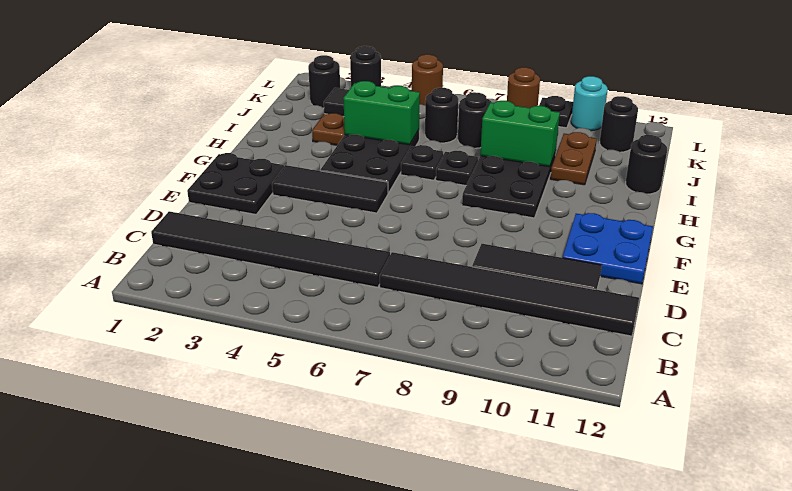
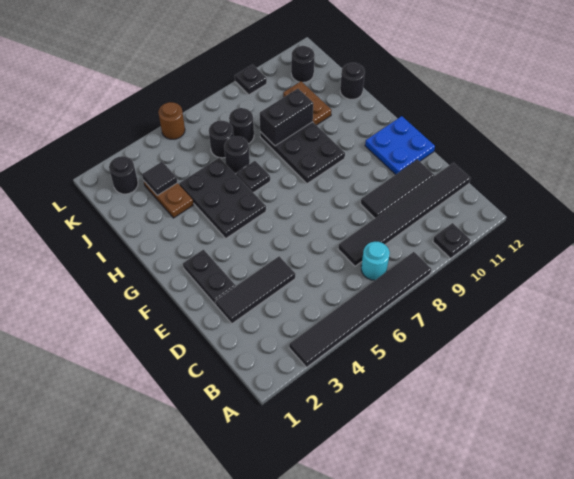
black 1x6 tile [151,211,390,287] -> black 1x6 tile moved to [289,252,431,367]
black 2x2 plate [187,153,284,214] -> black 1x2 plate [183,250,236,304]
black 1x3 tile [272,165,388,213] -> black 1x3 tile moved to [215,256,295,324]
black 1x1 plate [436,151,478,186] -> black 1x1 plate moved to [433,223,470,258]
green 1x2 brick [343,81,420,145] -> none
green 1x2 brick [480,101,560,167] -> black 1x2 brick [260,89,313,146]
black 1x1 round brick [350,46,381,87] -> black 1x1 round brick moved to [224,136,250,174]
brown 1x1 round brick [507,67,540,108] -> none
cyan 1x1 round brick [571,76,608,131] -> cyan 1x1 round brick moved to [361,242,390,280]

